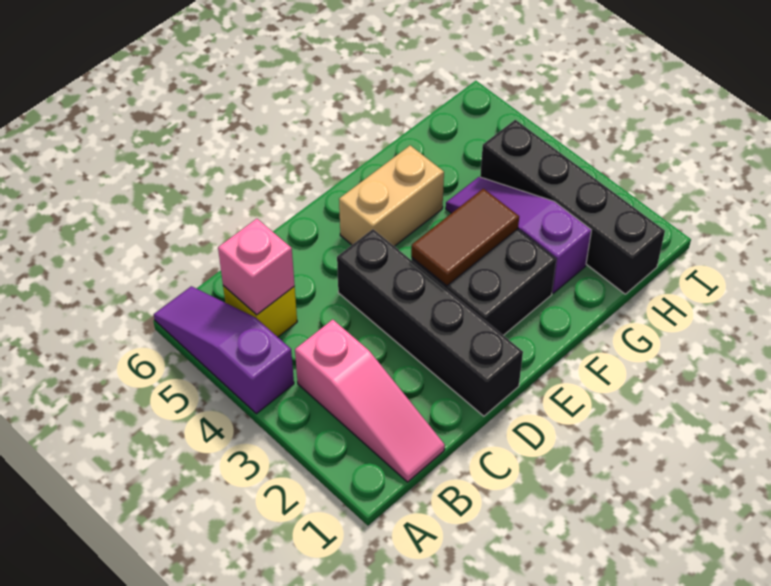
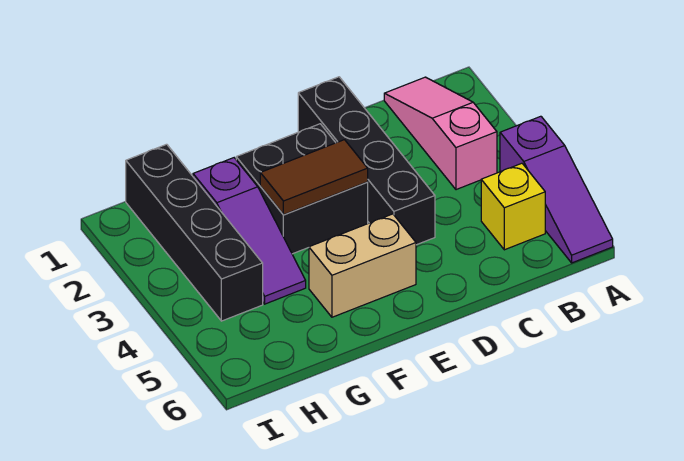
pink 1x1 brick [218,219,295,315] -> none

